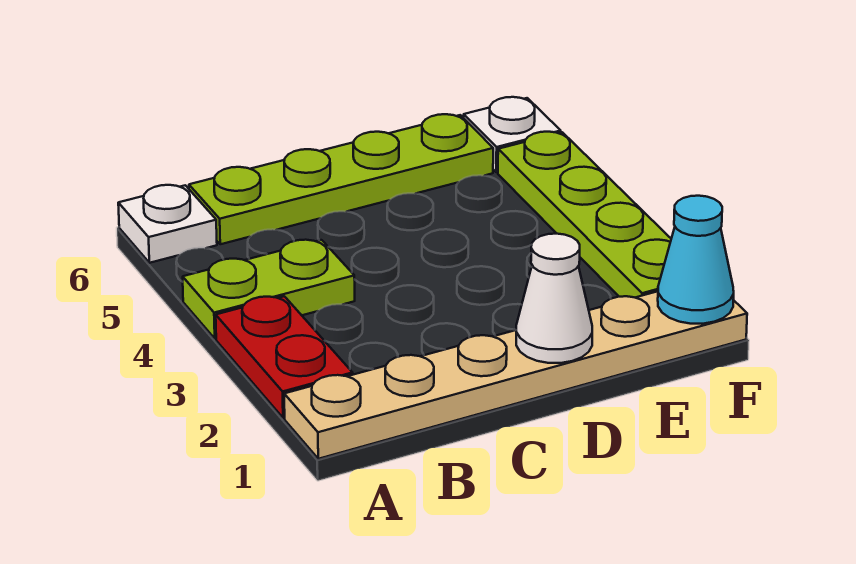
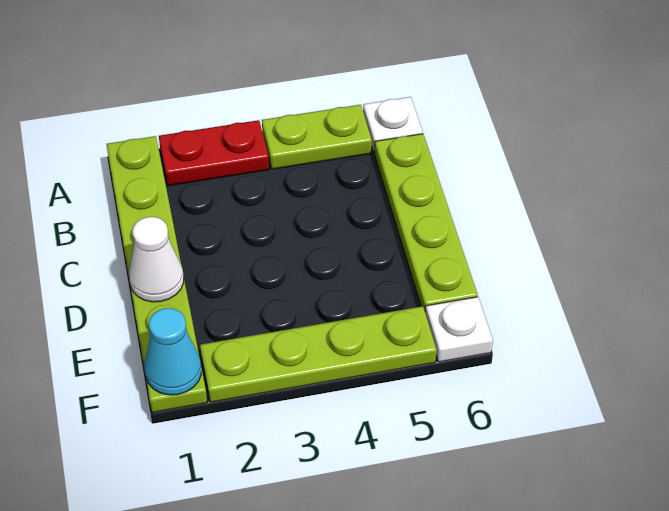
tan 1x6 plate [284,291,747,459] -> lime 1x6 plate [106,136,207,413]
lime 1x2 plate [183,240,355,339] -> lime 1x2 plate turned to [262,105,372,169]

